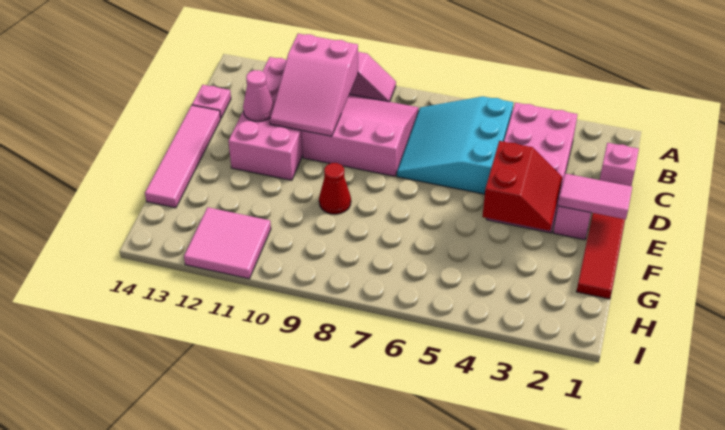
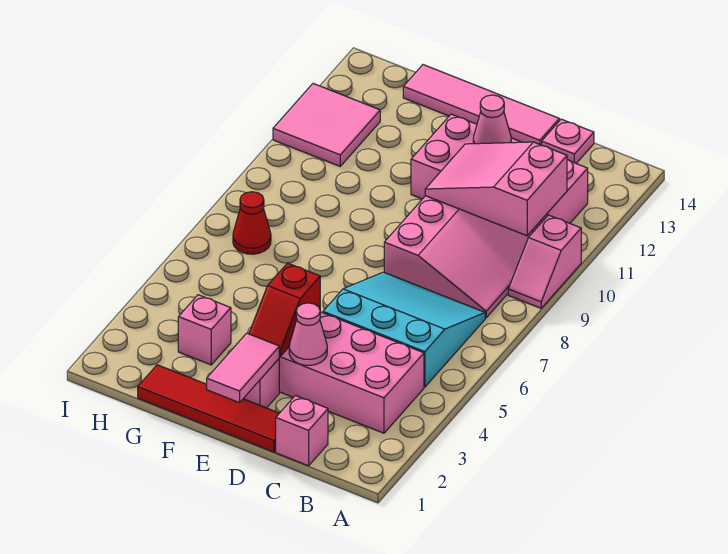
none -> pink 1x1 cone [289,303,327,365]
red 2x2 slope [482,141,563,231] -> red 1x2 slope [249,263,320,356]
red 1x1 cone [319,163,351,214] -> red 1x1 cone moved to [233,192,271,254]
none -> pink 1x1 brick [178,295,231,365]

